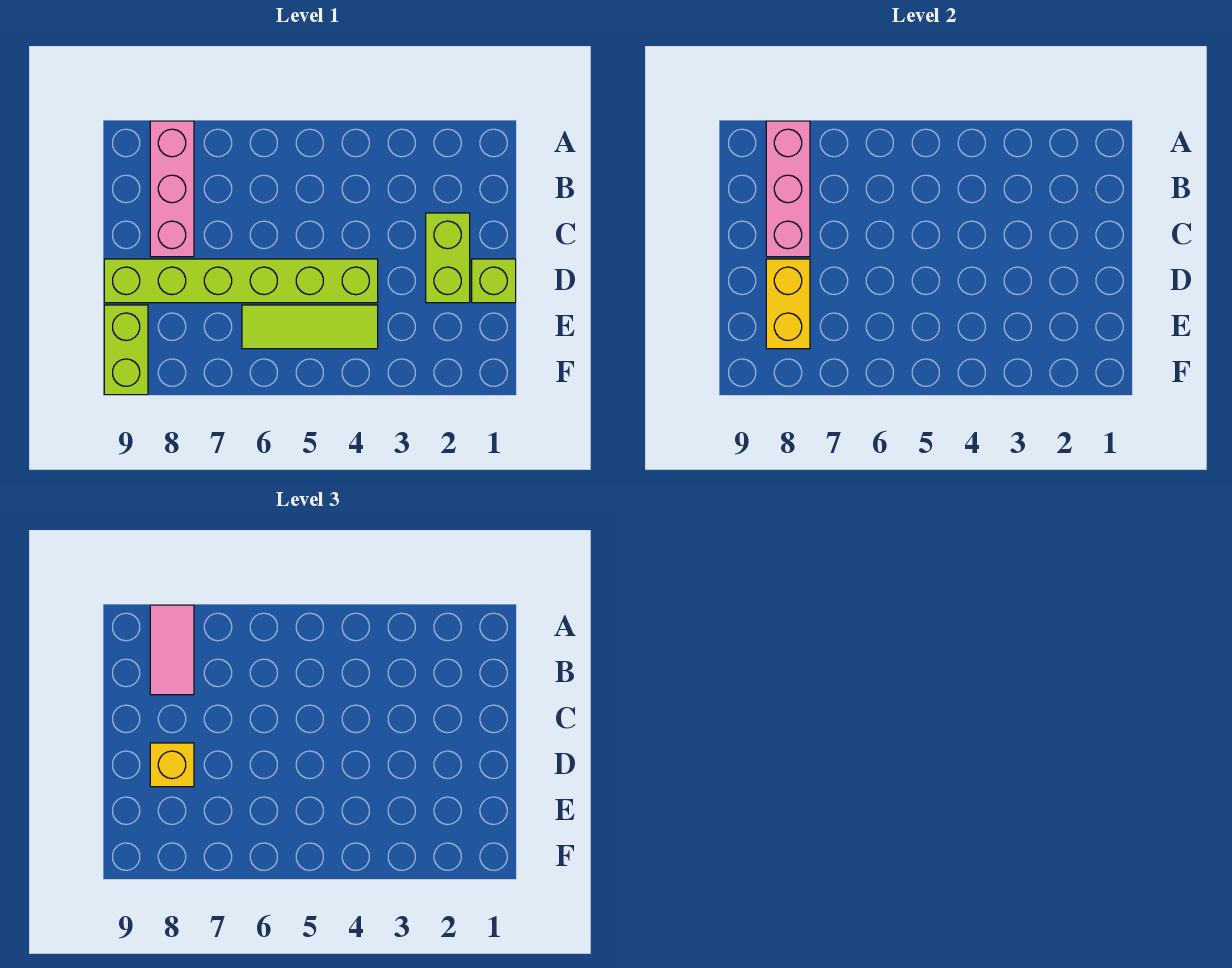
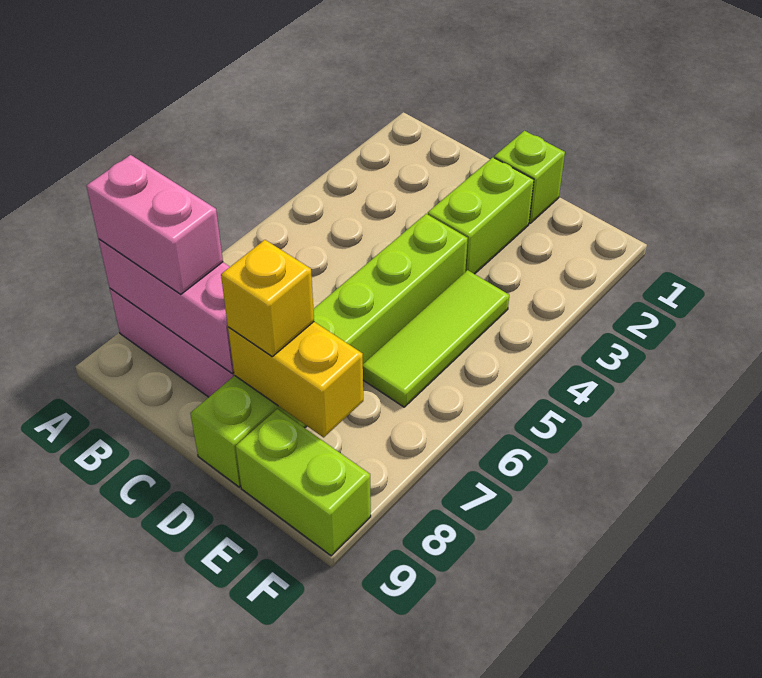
pink 1x2 tile [150,605,194,695] -> pink 1x2 brick [86,155,223,294]
lime 1x2 brick [426,213,470,303] -> lime 1x2 brick turned to [428,157,534,274]

